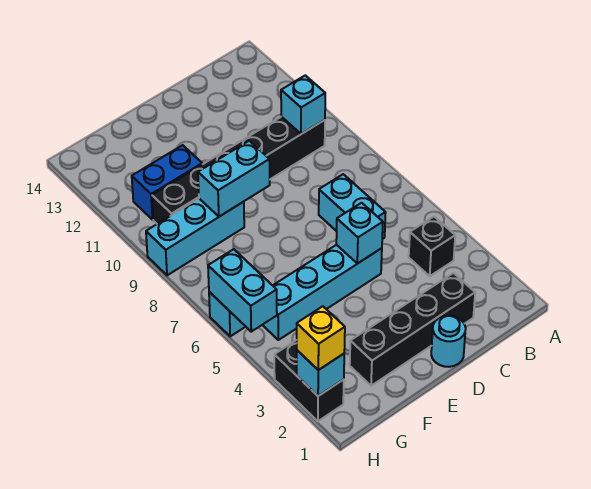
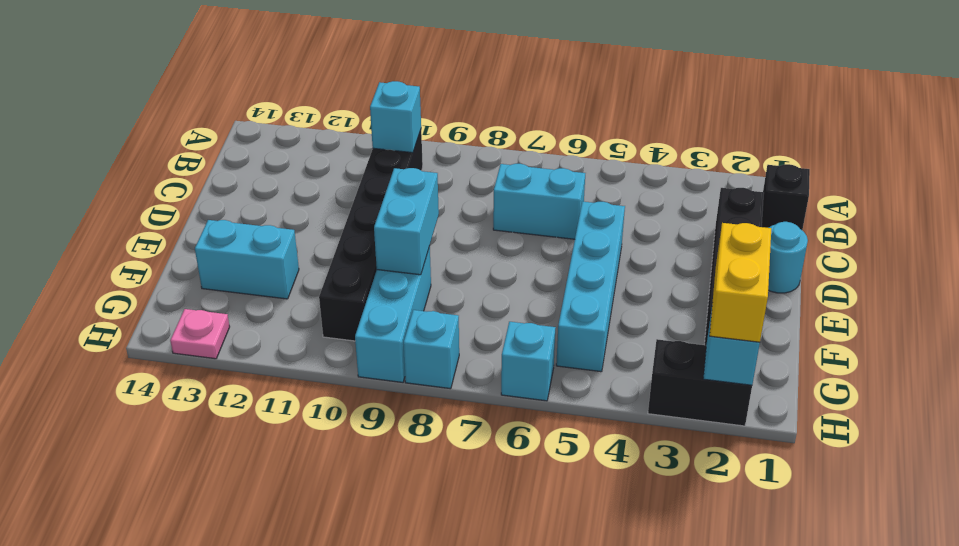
black 1x1 brick [409,217,455,276] -> black 1x1 brick moved to [762,164,810,230]
cyan 1x1 brick [336,203,383,264] -> cyan 1x1 brick moved to [403,310,459,389]
blue 1x2 brick [132,145,202,220] -> none
yellow 1x1 brick [297,306,345,370] -> yellow 1x2 brick [710,223,771,342]
cyan 1x2 brick [208,249,277,332] -> cyan 1x2 brick moved to [195,220,299,299]
none -> pink 1x1 plate [170,309,230,359]

